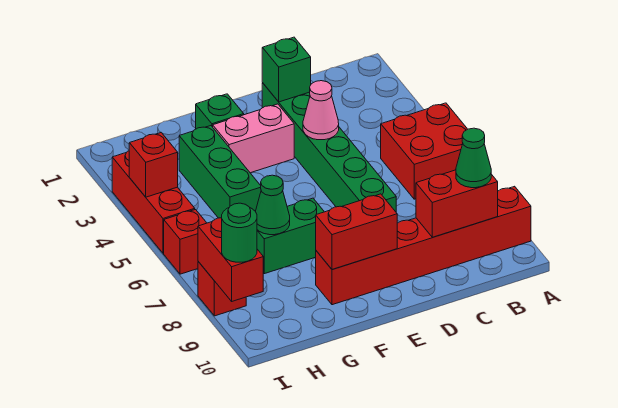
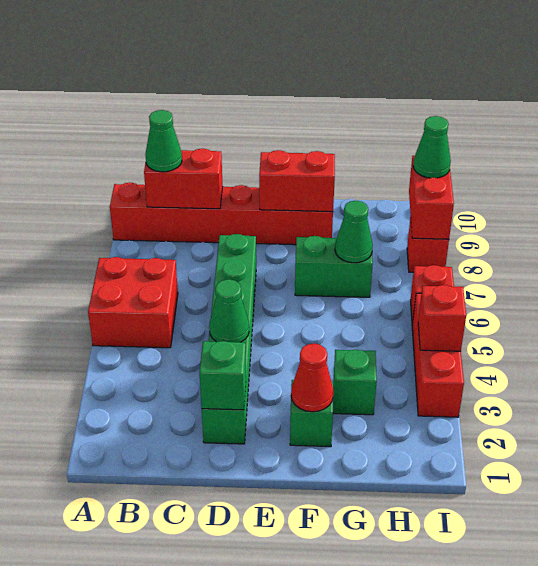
pink 1x1 cone [303,81,339,140] -> green 1x1 cone [209,279,249,342]
pink 1x2 brick [213,104,294,173] -> none
none -> red 1x1 cone [291,343,333,412]
green 1x3 brick [179,126,261,218] -> green 1x1 brick [333,350,377,415]
green 1x1 round brick [222,203,257,262] -> green 1x1 cone [413,116,451,178]

